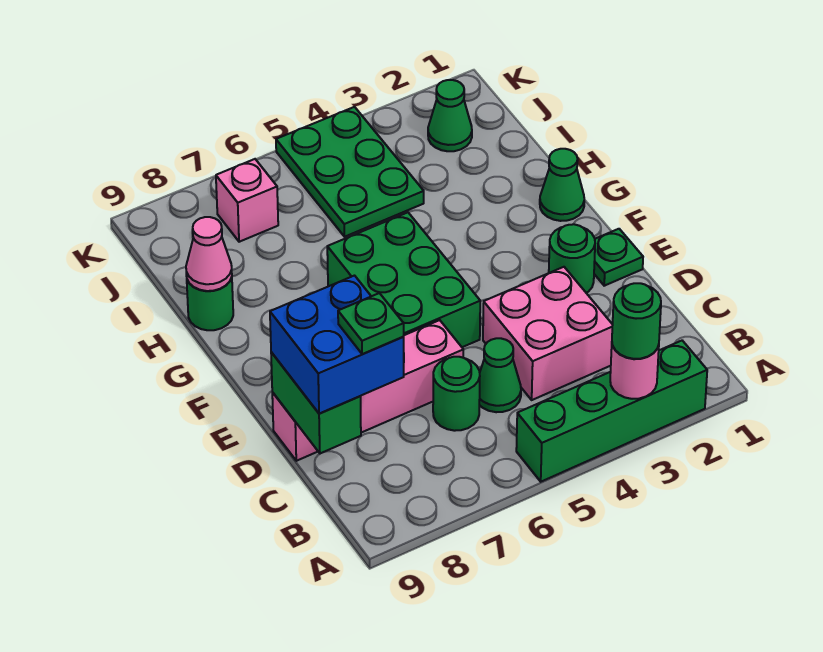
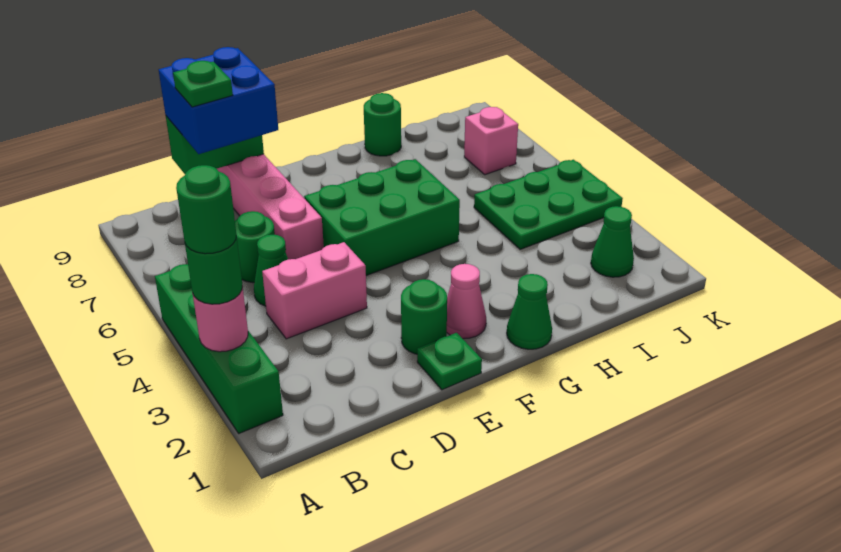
none -> green 1x1 round brick [176,165,236,254]
pink 2x2 brick [483,267,613,400] -> pink 1x2 brick [262,242,367,339]
pink 1x1 cone [186,217,232,291] -> pink 1x1 cone moved to [447,264,486,339]

